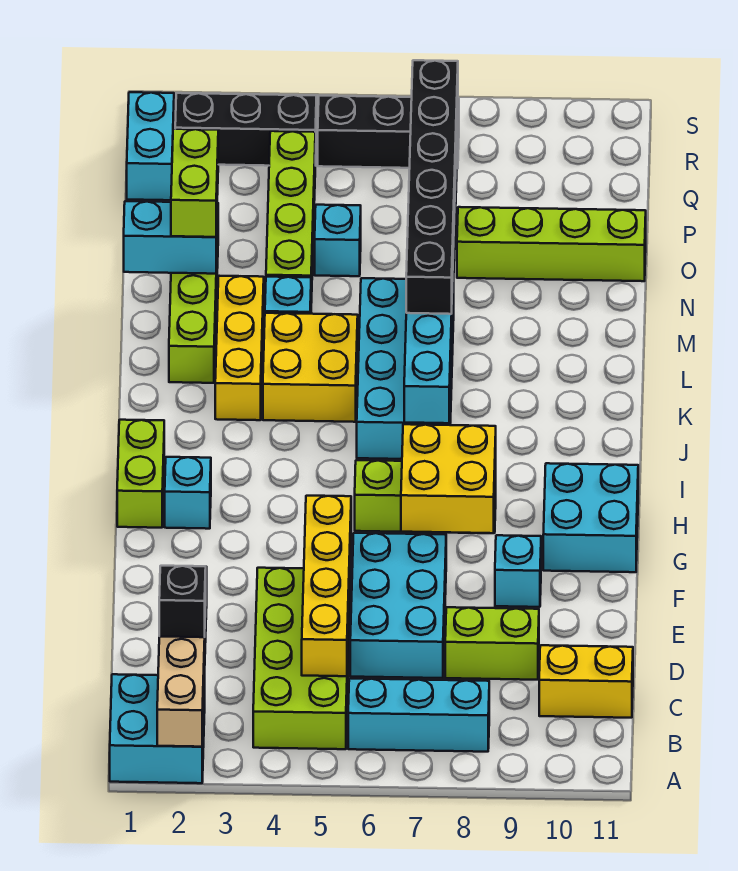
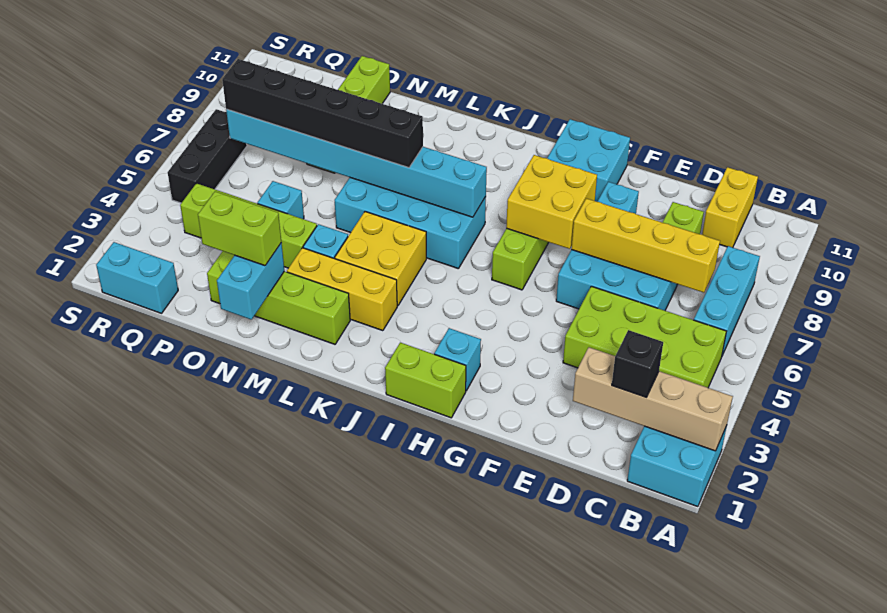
yellow 1x4 brick [302,496,351,676] -> yellow 1x4 brick moved to [571,198,720,293]
black 1x3 brick [175,93,317,166] -> none

